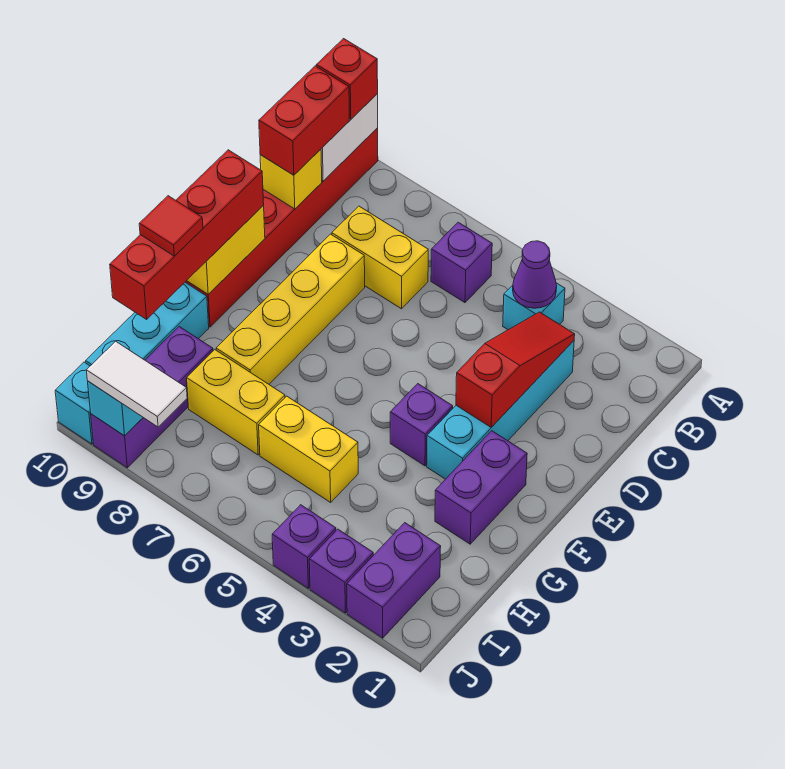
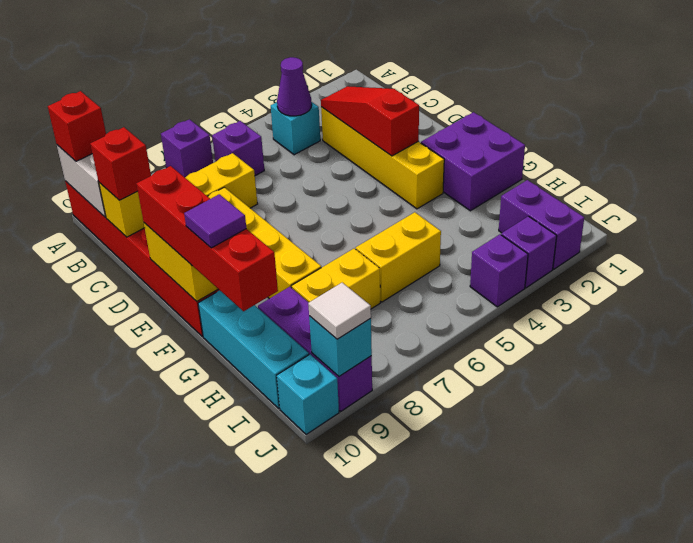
red 1x2 brick [259,66,349,175] -> red 1x1 brick [91,127,151,200]
cyan 1x4 brick [427,341,574,479] -> yellow 1x4 brick [321,107,444,209]
purple 1x2 brick [435,431,527,544] -> purple 2x2 brick [421,112,525,211]
purple 1x1 brick [390,384,453,466] -> purple 1x1 brick moved to [161,119,213,177]
red 1x1 tile [139,196,203,256] -> purple 1x1 tile [184,194,246,248]
white 1x2 tile [86,341,187,427] -> white 1x1 tile [308,283,371,339]

